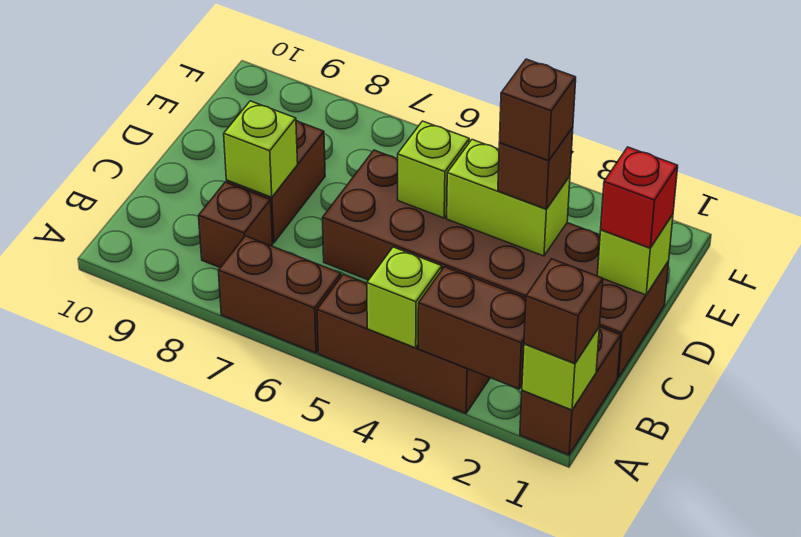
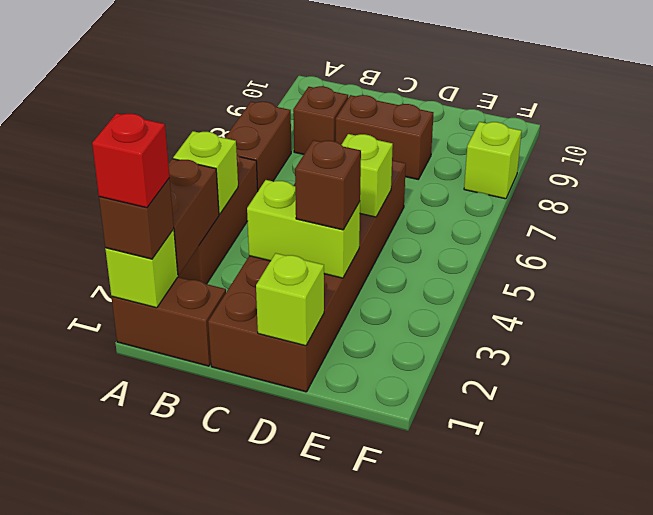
lime 1x1 brick [224,101,298,197] -> lime 1x1 brick moved to [464,122,522,199]
red 1x1 brick [601,147,678,248] -> red 1x1 brick moved to [92,113,169,208]
lime 1x2 brick [447,140,570,256] -> lime 1x2 brick turned to [247,180,360,278]
brown 1x1 brick [499,59,576,161] -> none

